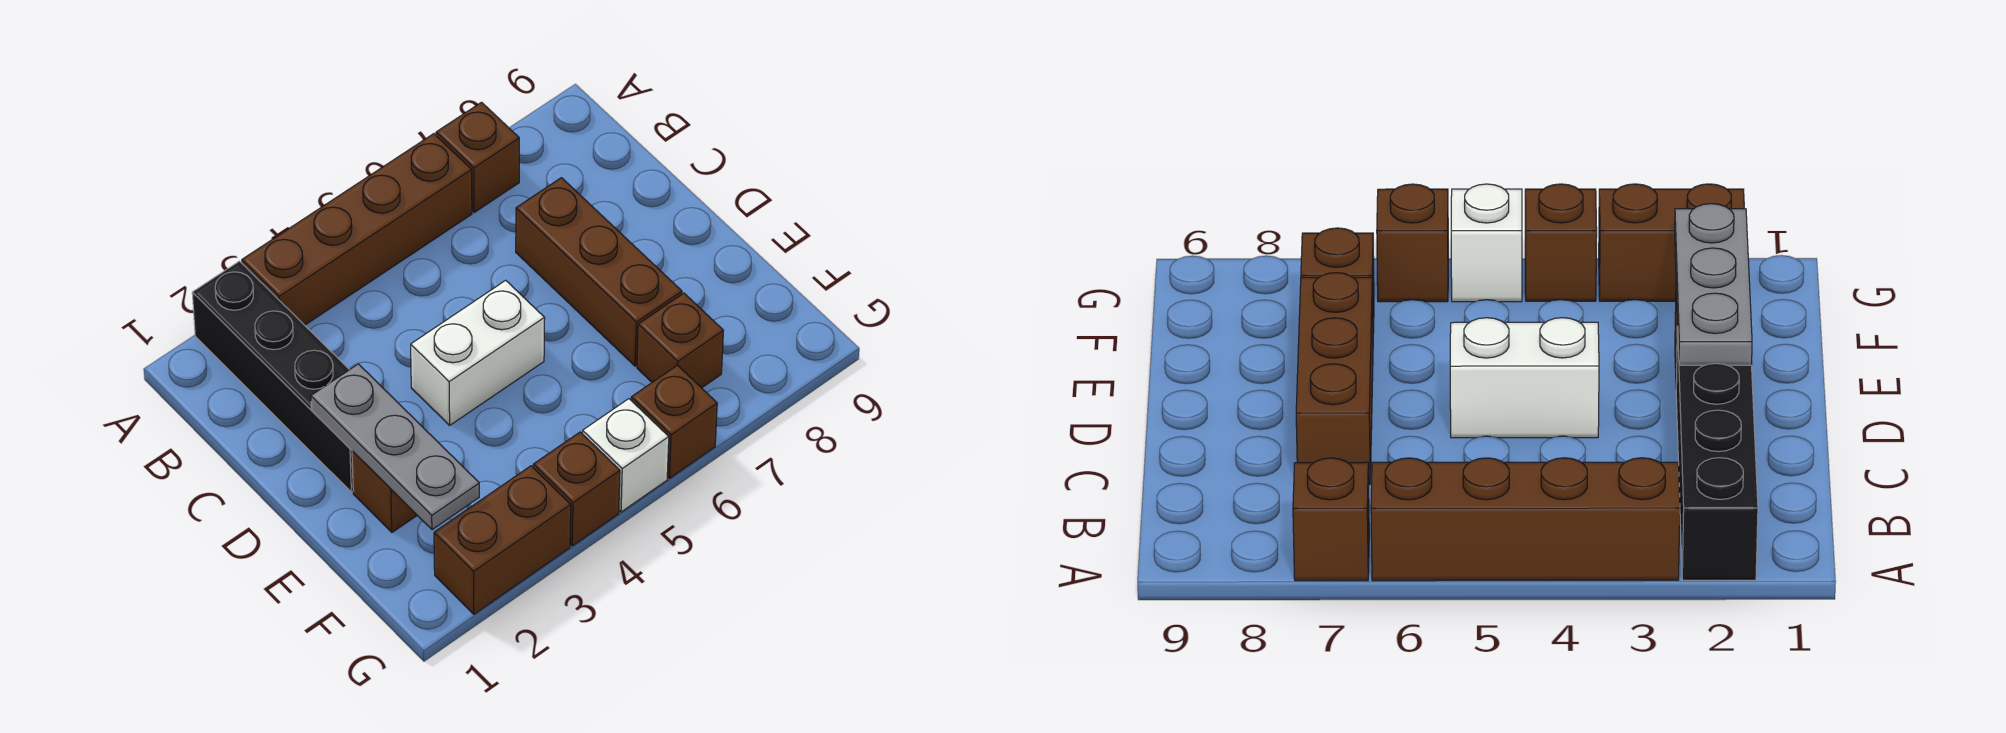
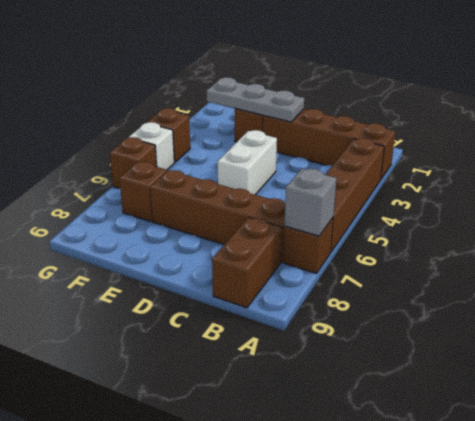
black 1x4 brick [192,261,353,492] -> brown 1x4 brick [263,109,395,179]
none -> grey 1x1 brick [284,169,336,236]
brown 1x3 brick [516,178,682,366] -> brown 1x4 brick [150,170,285,262]
brown 1x2 brick [434,466,571,614] -> brown 1x2 brick moved to [212,217,282,308]

